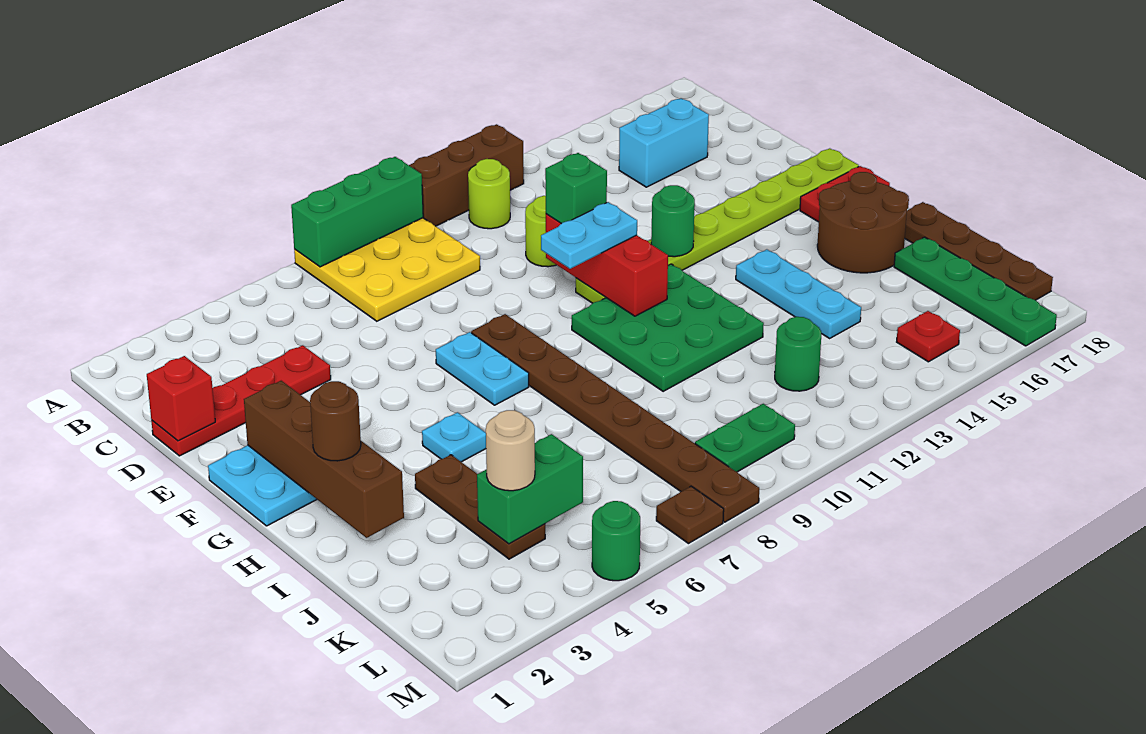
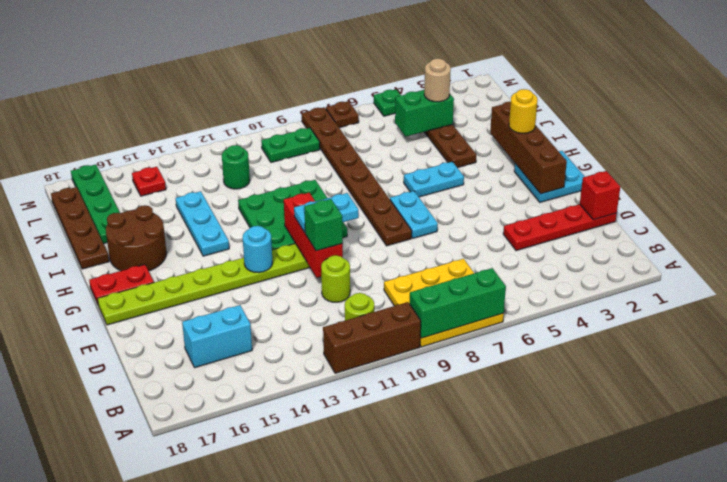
green 1x1 round brick [651,185,695,257] -> cyan 1x1 round brick [243,226,273,273]
brown 1x1 round brick [310,381,361,461] -> yellow 1x1 round brick [509,89,538,133]
cyan 1x1 plate [422,412,486,462] -> cyan 1x2 plate [404,162,464,197]
green 1x1 round brick [592,501,640,581] -> green 1x1 plate [374,89,401,116]

